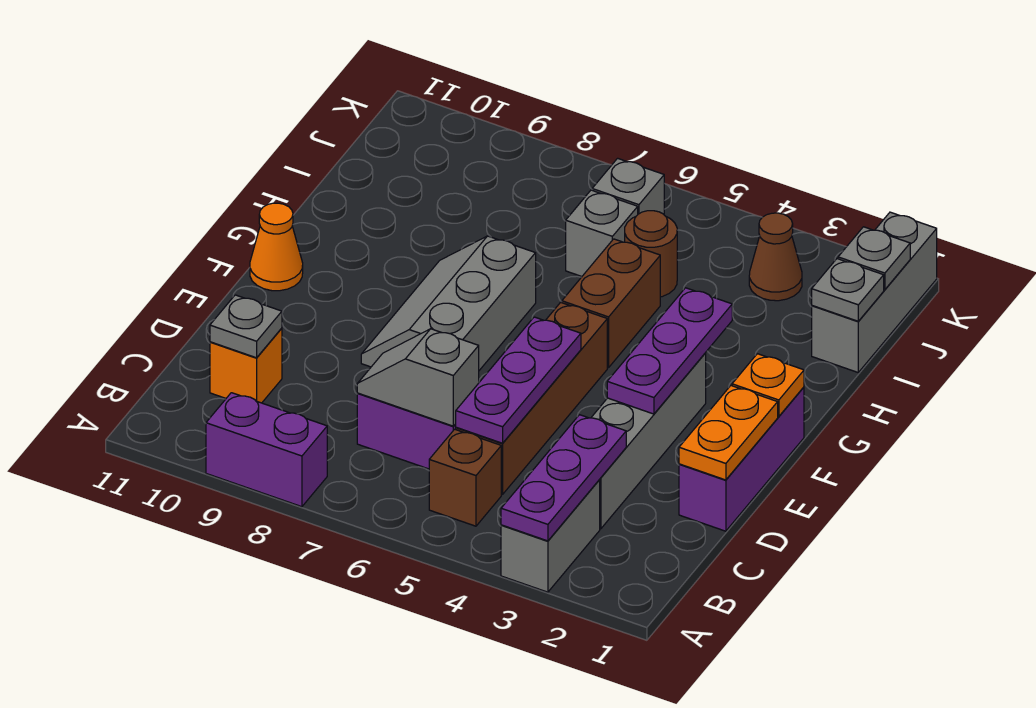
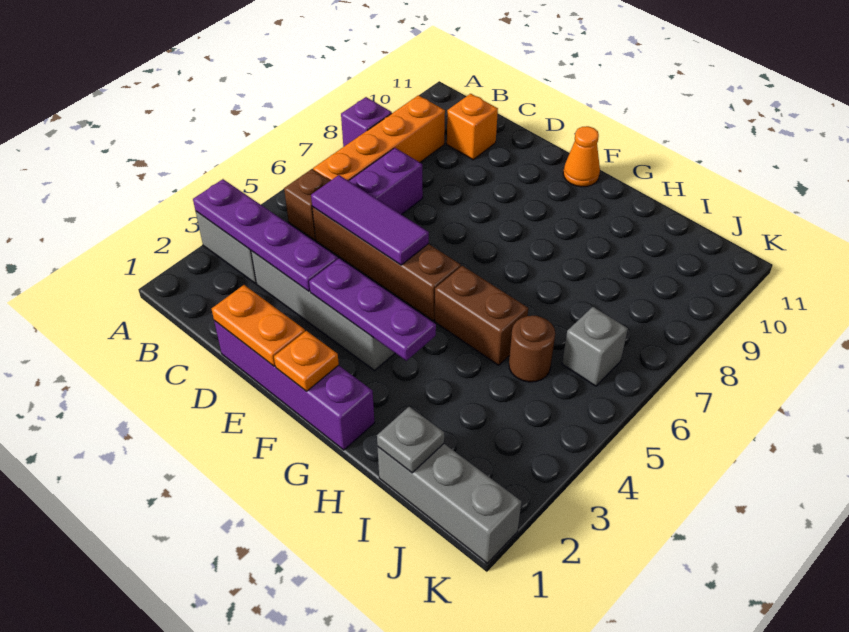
purple 1x3 plate [501,415,626,541] -> purple 1x4 plate [193,179,338,291]
purple 1x2 brick [206,393,327,507] -> purple 1x1 brick [341,97,392,147]
none -> orange 1x4 brick [313,95,445,181]
purple 1x3 plate [456,317,581,443] -> purple 1x3 tile [311,175,429,265]
grey 1x2 slope [357,329,479,426] -> none
grey 1x1 plate [210,295,282,358] -> none
purple 1x3 brick [679,387,804,531] -> purple 1x4 brick [214,321,374,450]
grey 2x3 slope [361,236,536,370] -> none
grey 1x1 brick [566,190,638,276] -> none
grey 1x1 plate [838,227,910,290] -> none
brown 1x1 cone [749,213,802,301] -> none

